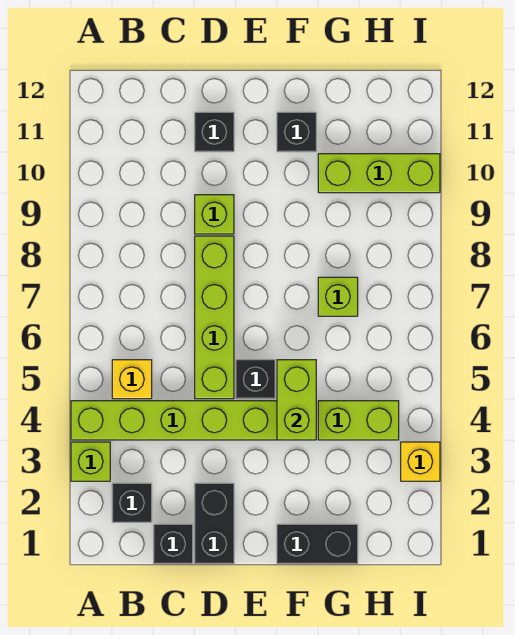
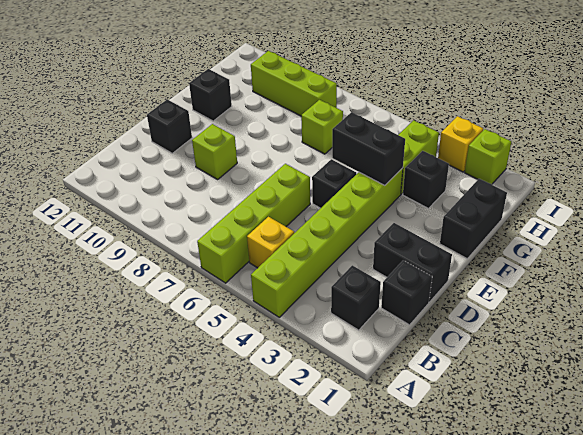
lime 1x1 brick [71,442,110,481] -> lime 1x1 brick moved to [465,129,511,184]
lime 1x4 brick [195,236,234,399] -> lime 1x4 brick turned to [197,164,310,283]
lime 1x2 brick [277,360,316,440] -> black 1x2 brick [332,112,405,185]
none -> black 1x1 brick [403,151,449,209]
lime 1x3 brick [318,154,440,193] -> lime 1x3 brick turned to [251,51,337,116]

